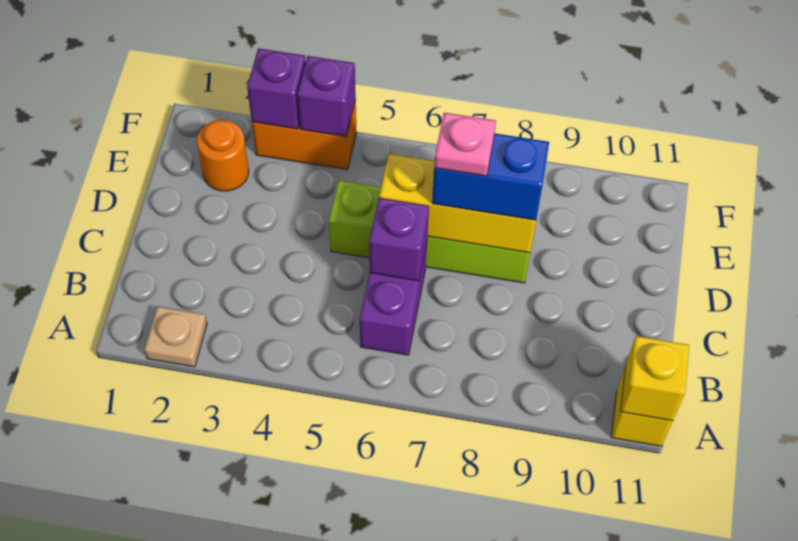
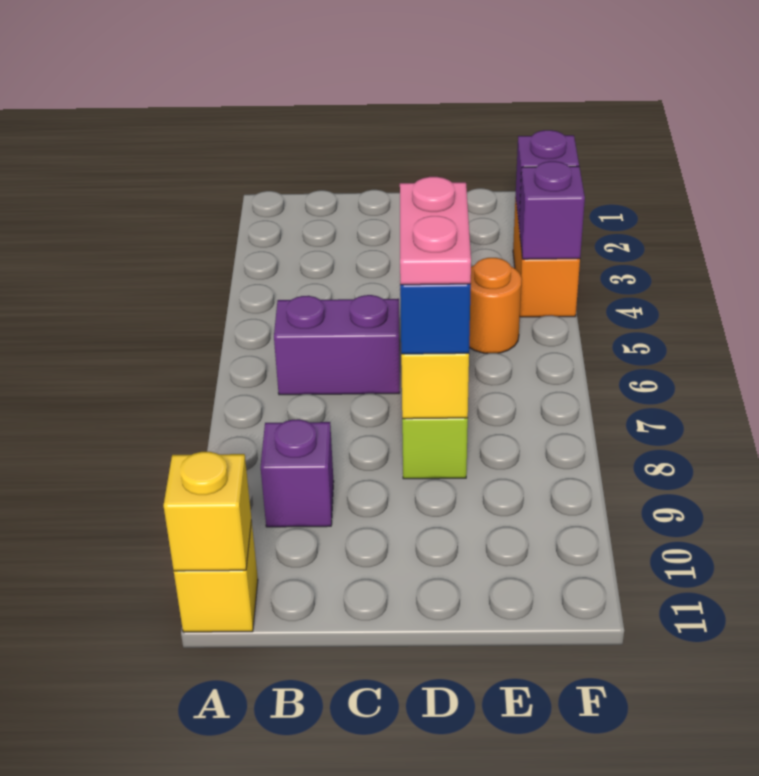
tan 1x1 plate [144,307,207,367] -> none
purple 1x1 brick [369,198,429,281] -> purple 1x1 brick moved to [261,419,334,527]
pink 1x1 plate [434,113,496,176] -> pink 1x2 plate [400,177,471,285]
orange 1x1 round brick [197,120,249,191] -> orange 1x1 round brick moved to [469,258,522,354]

